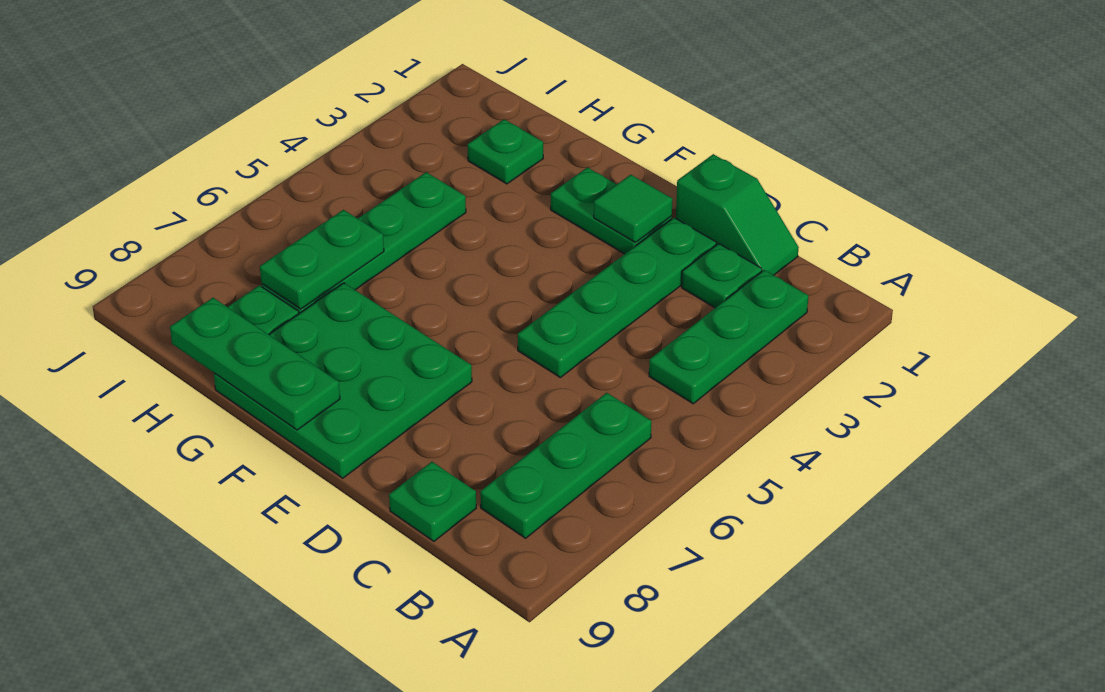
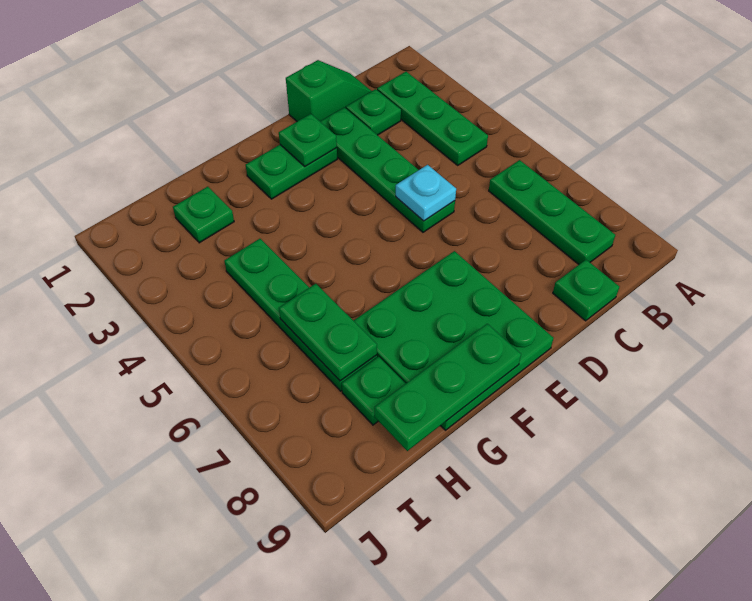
none -> cyan 1x1 plate [396,165,456,221]
green 1x1 tile [594,175,673,242] -> green 1x1 plate [279,114,337,166]

